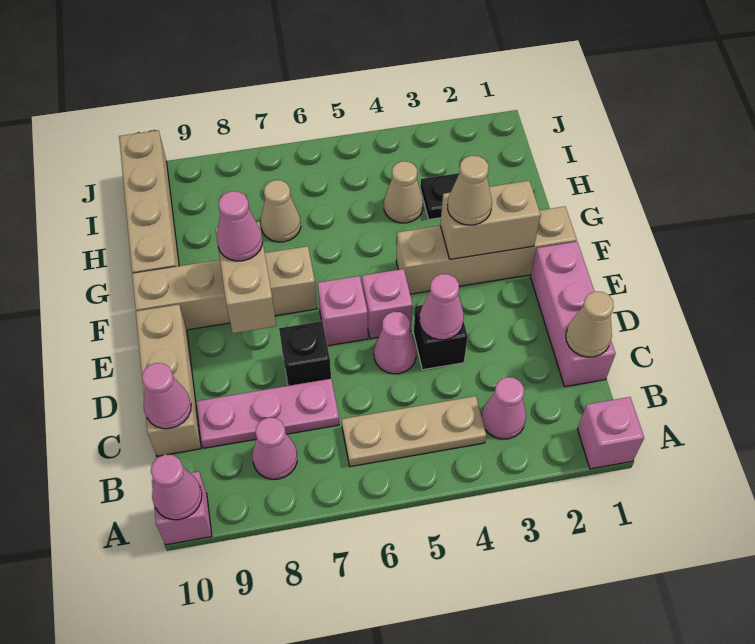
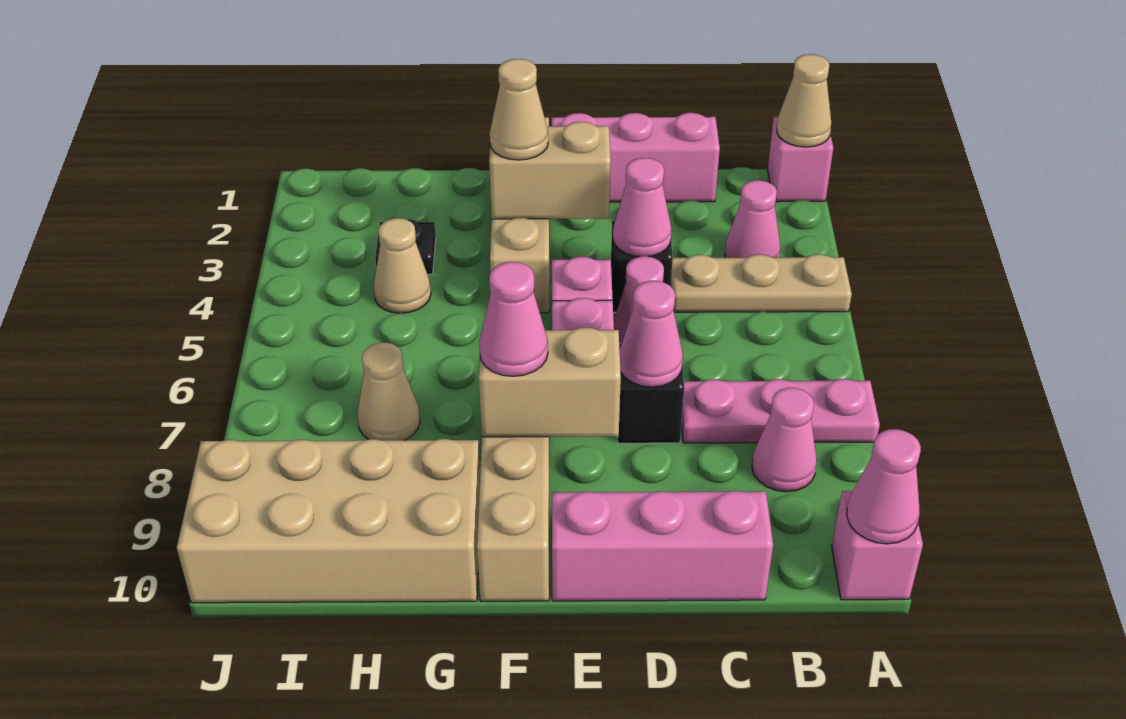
tan 1x3 plate [342,396,486,467] -> tan 1x3 plate turned to [671,254,852,312]
tan 1x1 cone [566,291,614,357] -> tan 1x1 cone moved to [777,54,831,147]
pink 1x3 plate [196,379,339,448] -> pink 1x3 plate turned to [682,379,880,443]
tan 1x3 brick [136,304,201,456] -> pink 1x3 brick [552,491,773,601]
pink 1x1 cone [142,363,191,429] -> pink 1x1 cone moved to [620,281,683,387]
tan 1x2 brick [440,181,541,259] -> tan 1x2 brick turned to [489,122,611,219]
tan 1x4 brick [119,130,179,273] -> tan 2x4 brick [177,439,480,603]

